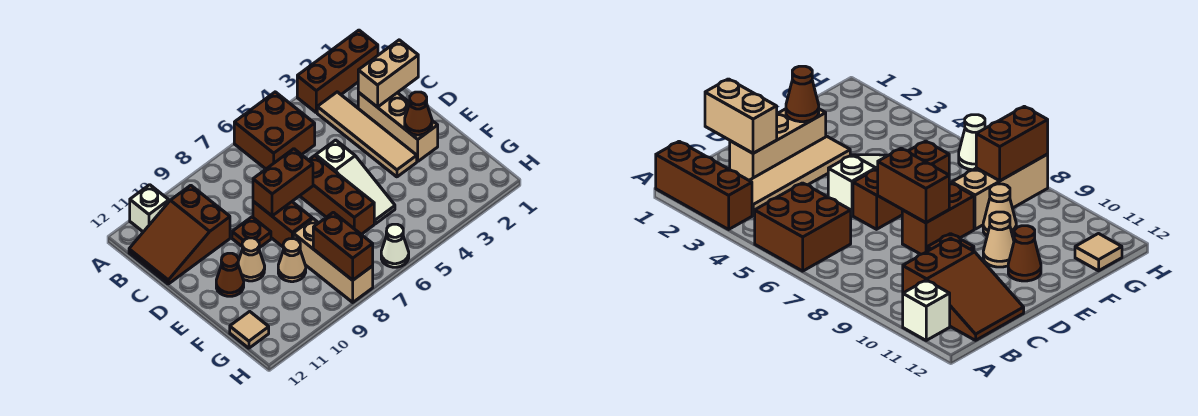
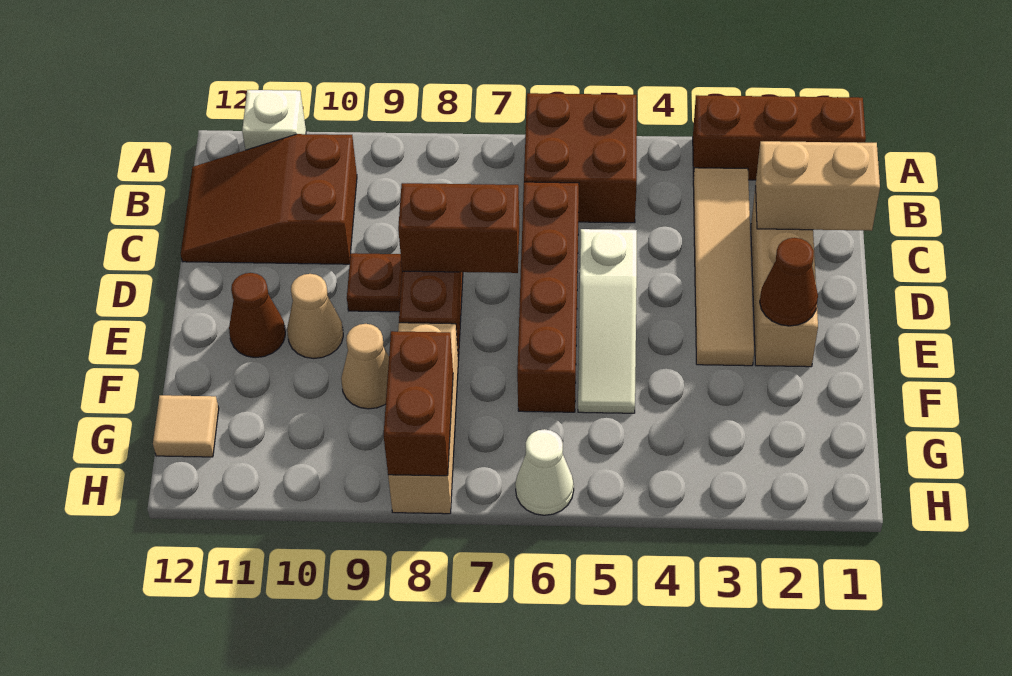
brown 1x3 brick [300,156,374,234] -> brown 1x4 brick [517,182,579,412]

